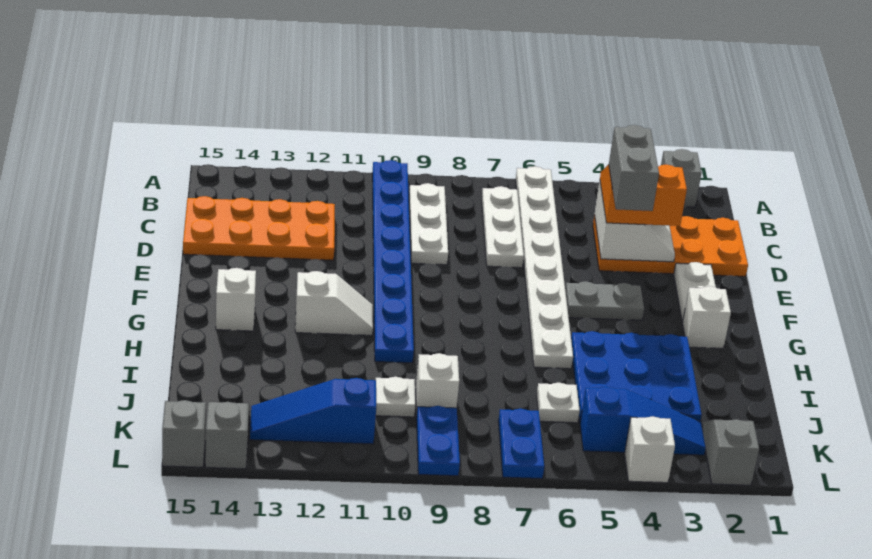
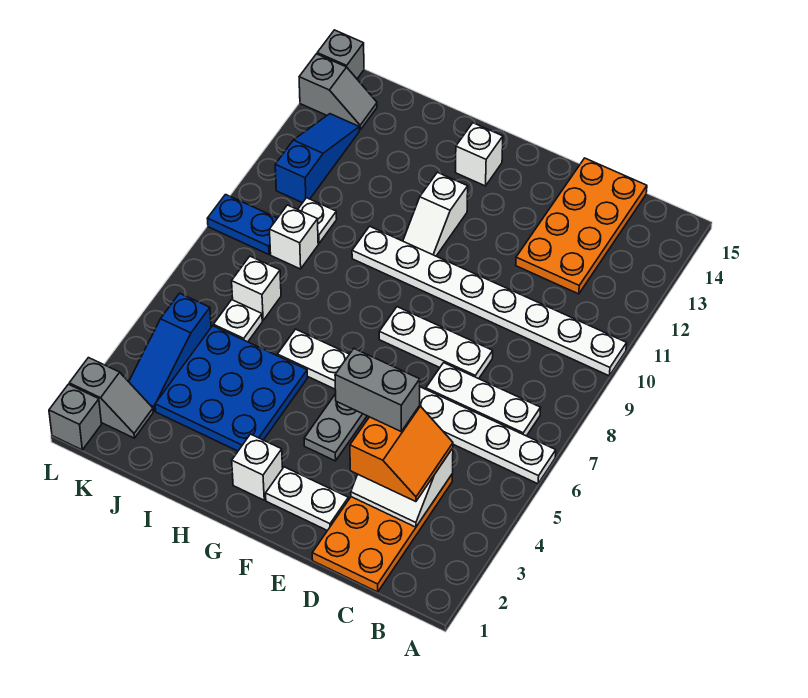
grey 1x1 brick [661,149,702,207] -> grey 1x1 brick moved to [49,384,101,450]
blue 1x8 plate [372,160,414,363] -> white 1x8 plate [352,226,627,376]
white 1x3 plate [409,183,448,265] -> white 1x3 plate moved to [379,307,493,379]
blue 1x2 plate [498,409,544,479] -> none
white 1x1 brick [625,416,675,483] -> white 1x1 brick moved to [232,256,281,320]

